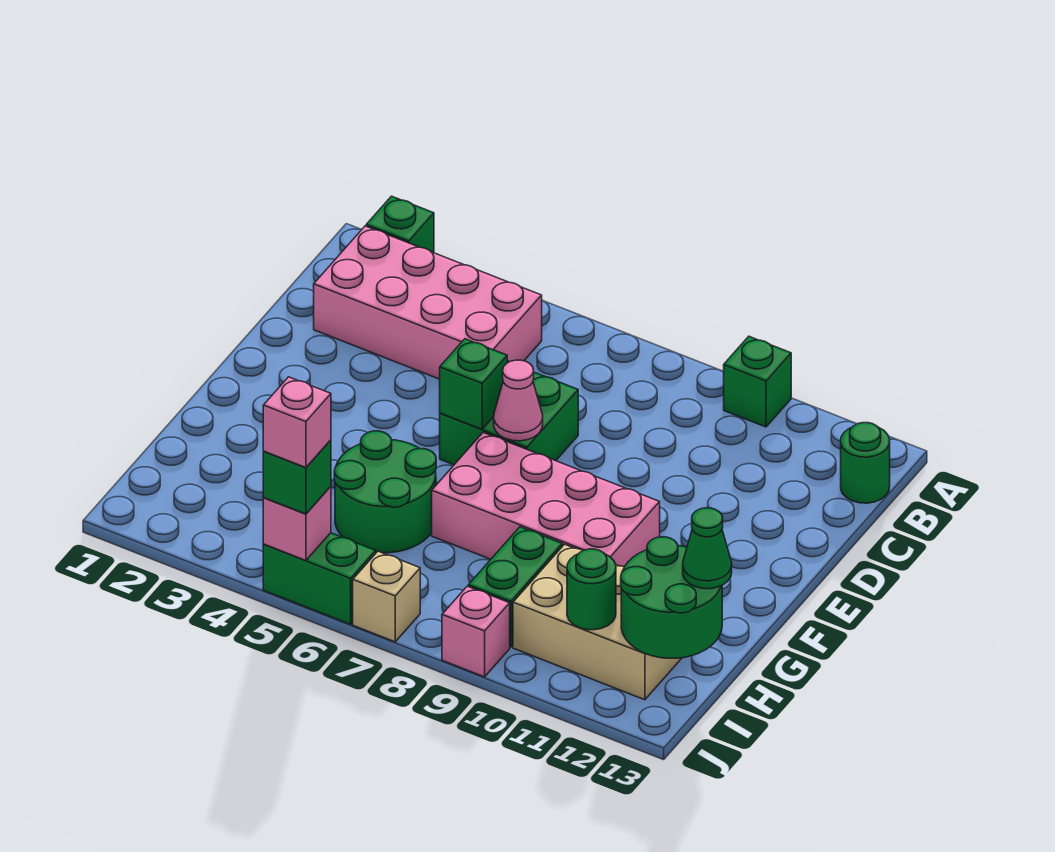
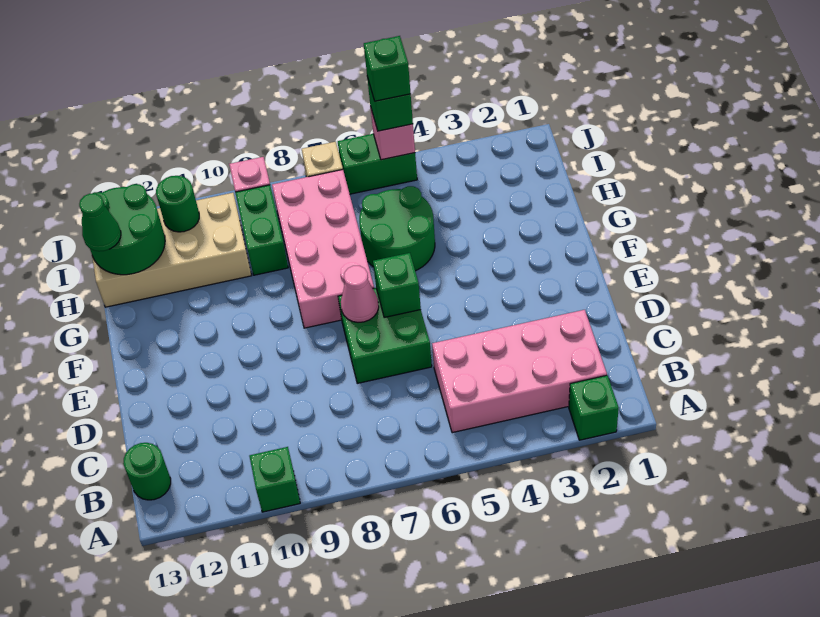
pink 2x4 brick [432,432,660,567] -> pink 2x4 brick turned to [272,170,374,328]
tan 2x3 brick [513,544,682,700] -> tan 2x4 brick [92,193,252,307]
pink 1x1 brick [263,377,331,468] -> green 1x1 brick [364,36,411,101]

